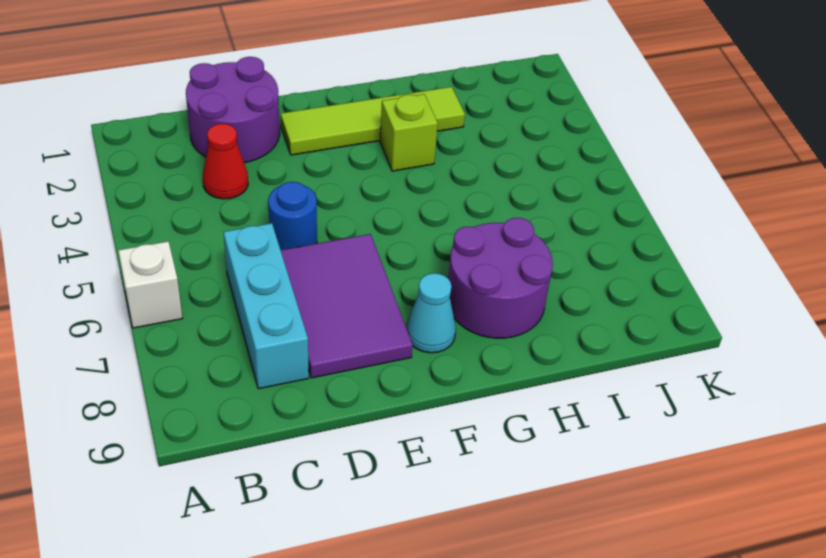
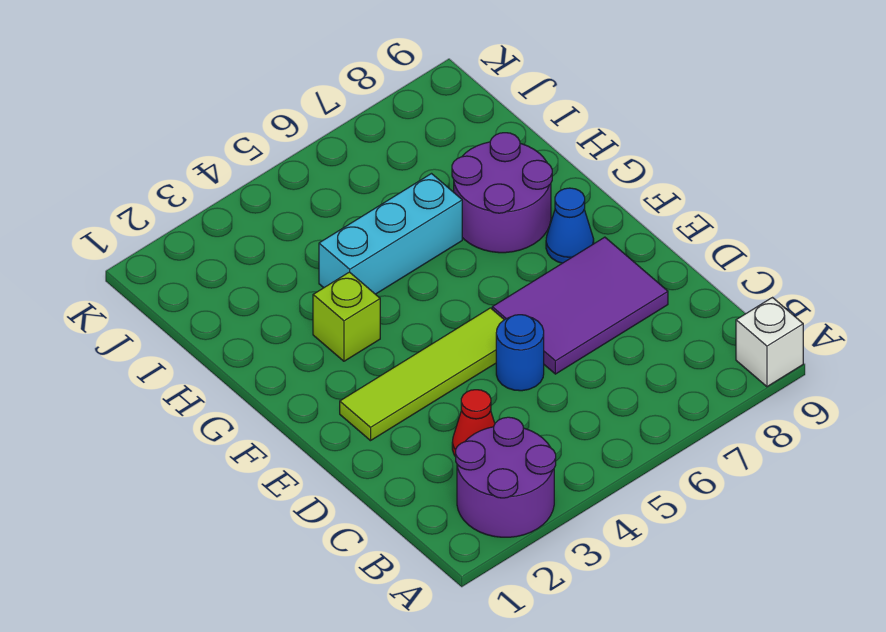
white 1x1 brick [118,241,182,328] -> white 1x1 brick moved to [736,298,803,387]
purple 2x2 round brick [186,57,280,163] -> purple 2x2 round brick moved to [456,417,556,537]
cyan 1x3 brick [223,223,309,389] -> cyan 1x3 brick moved to [319,174,462,294]
lime 1x4 tile [281,87,465,155] -> lime 1x4 tile turned to [340,308,504,441]
cyan 1x1 cone [406,273,456,353] -> blue 1x1 cone [546,188,594,263]

